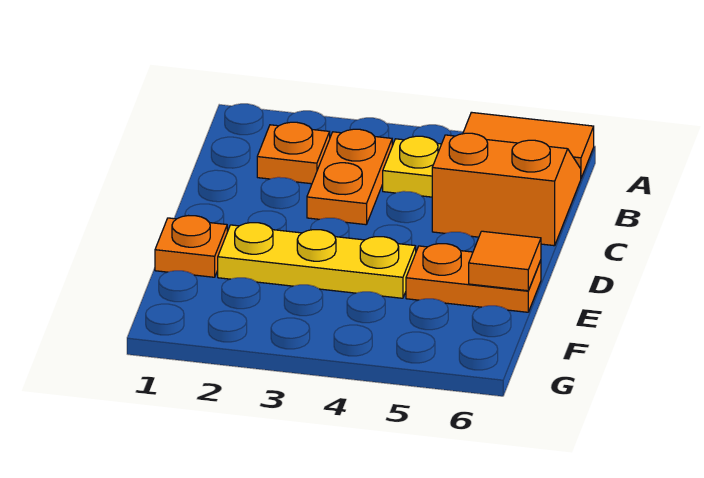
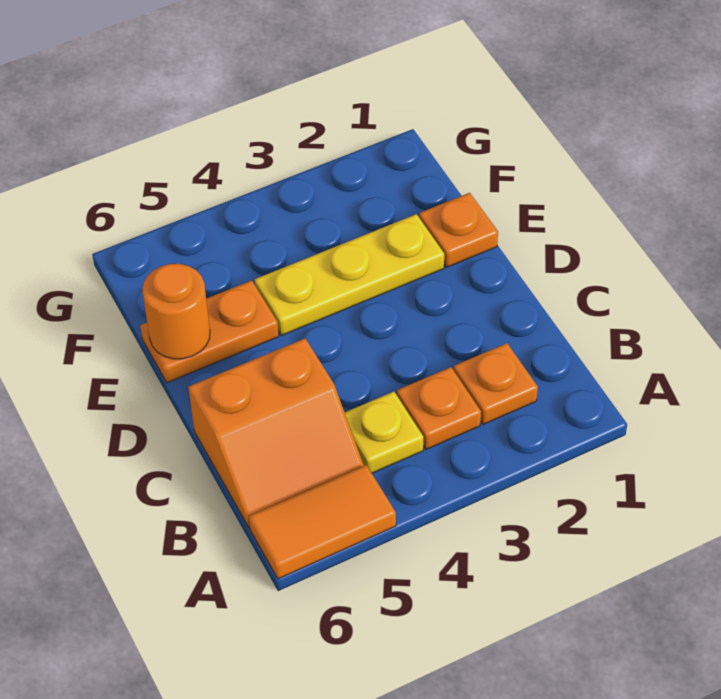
orange 1x2 plate [307,129,392,225] -> orange 1x1 plate [397,367,481,449]
orange 1x1 tile [469,231,541,291] -> orange 1x1 round brick [142,264,210,359]

